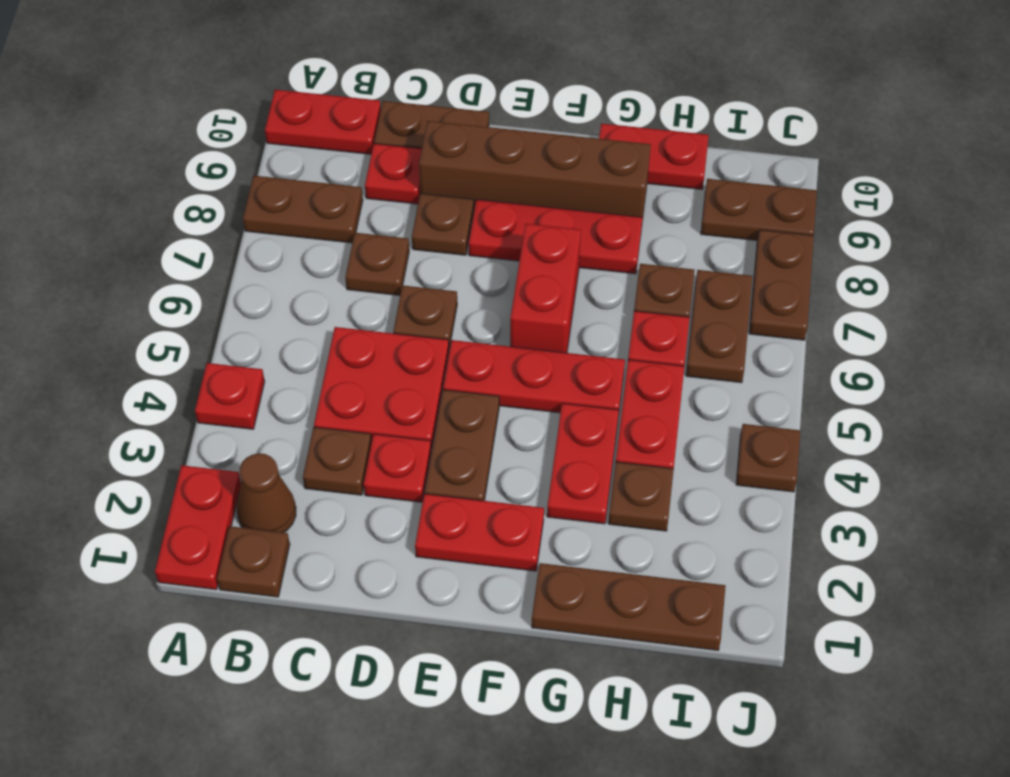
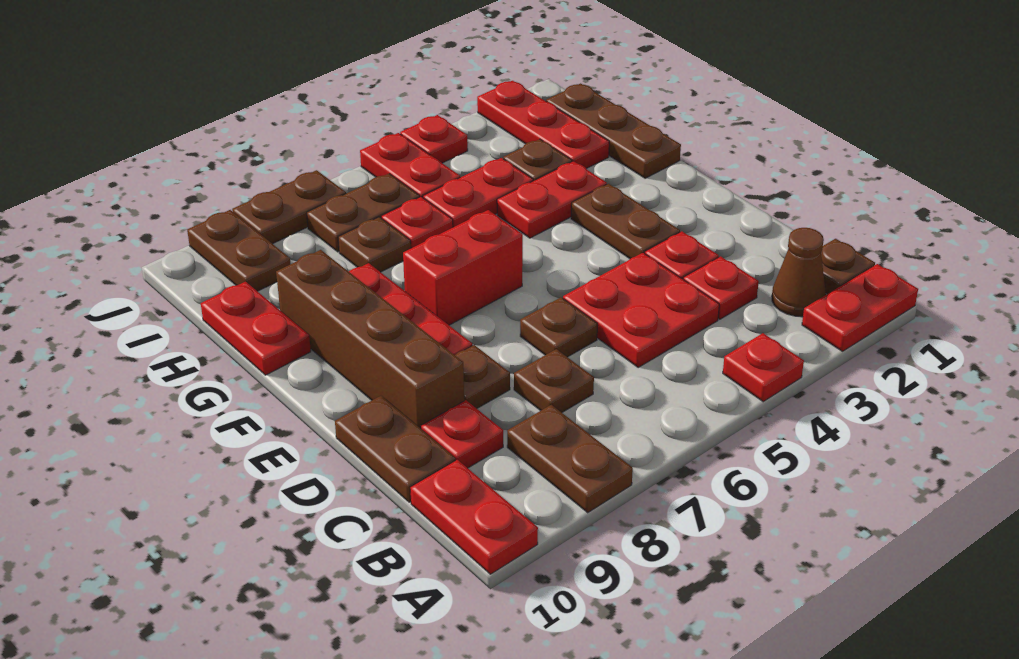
brown 1x1 plate [303,427,371,495] -> red 1x1 plate [683,256,759,319]
red 1x2 plate [415,494,544,571] -> red 1x2 plate moved to [360,133,460,198]
brown 1x2 plate [425,390,499,501] -> brown 1x2 plate turned to [571,184,680,259]
red 1x3 plate [443,340,625,413] -> red 1x3 plate moved to [477,81,609,169]
brown 1x1 plate [736,424,800,492] -> red 1x1 plate [400,115,468,163]

